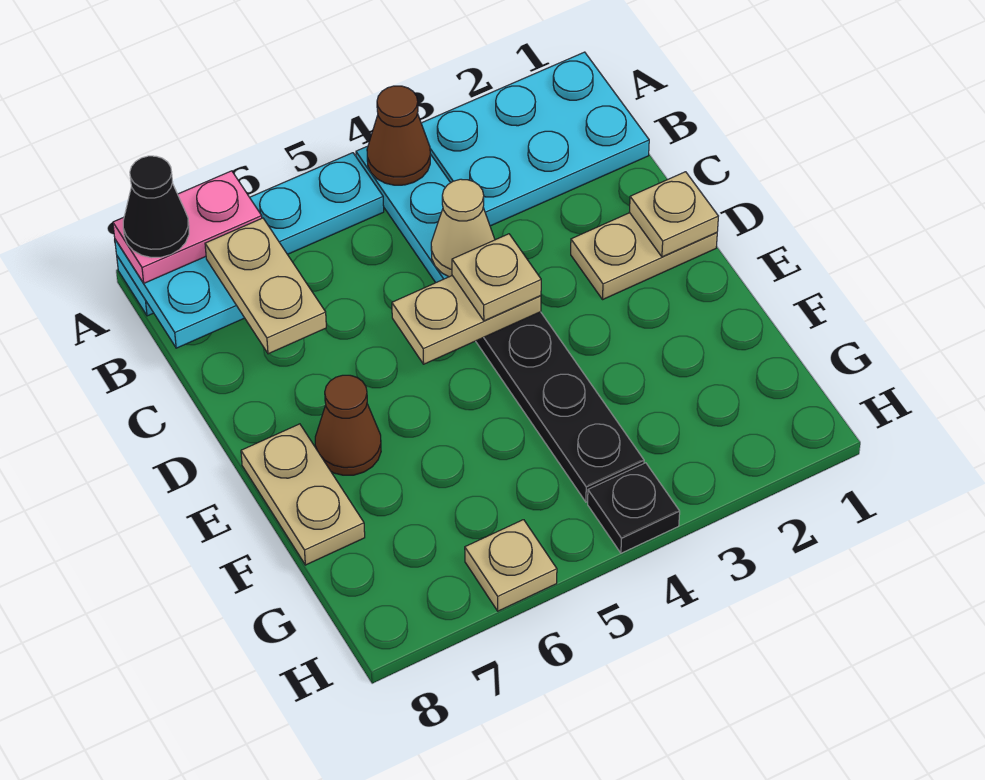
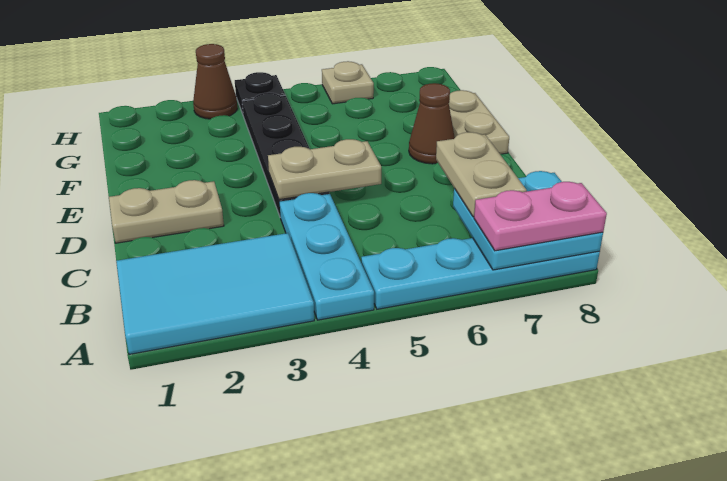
cyan 2x3 plate [421,52,649,226] -> cyan 2x3 tile [116,233,314,354]
brown 1x1 cone [367,86,430,185] -> brown 1x1 cone moved to [193,44,237,119]
black 1x1 cone [123,156,189,258] -> none
tan 1x1 cone [431,179,495,277] -> none
tan 1x1 plate [630,172,718,257] -> none
tan 1x1 plate [452,234,541,321] -> none

